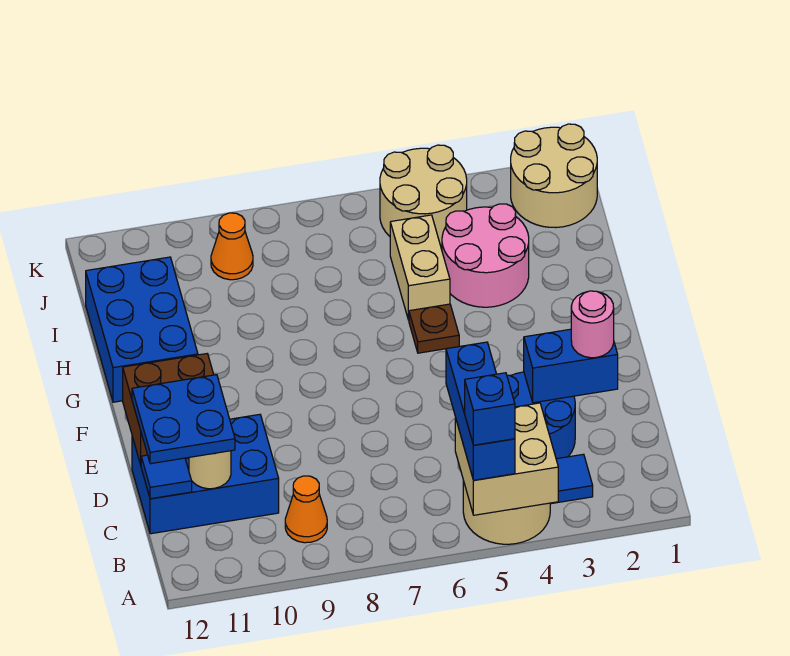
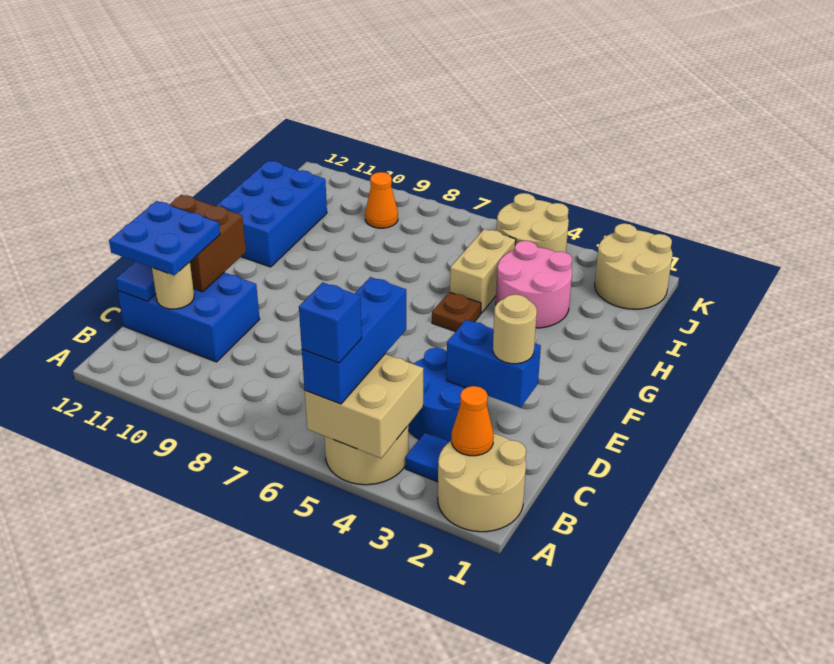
none -> tan 2x2 round brick [438,434,526,532]
orange 1x1 cone [285,476,327,543] -> orange 1x1 cone moved to [452,386,494,456]
pink 1x1 round brick [571,291,614,358] -> tan 1x1 round brick [493,294,537,364]

